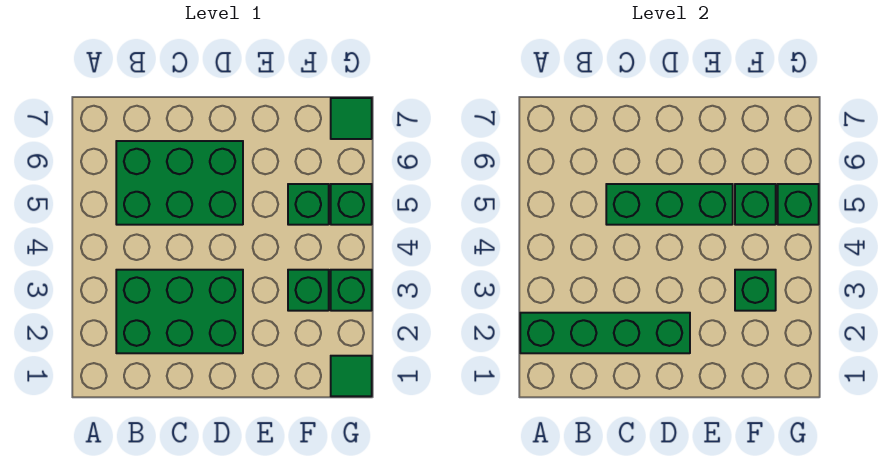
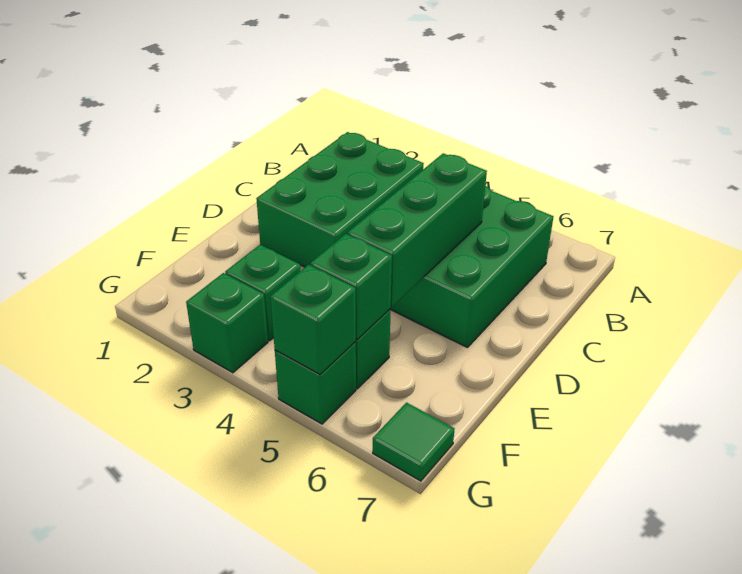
green 1x4 brick [520,313,690,353] -> none
green 1x1 brick [735,270,776,311] -> none
green 1x1 tile [331,356,372,396] -> none

